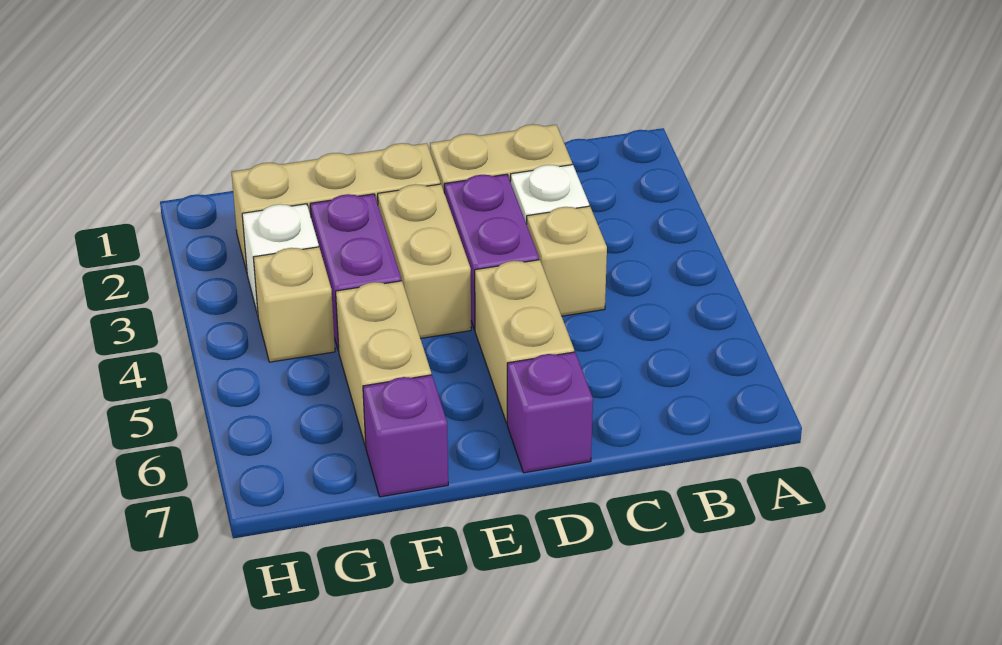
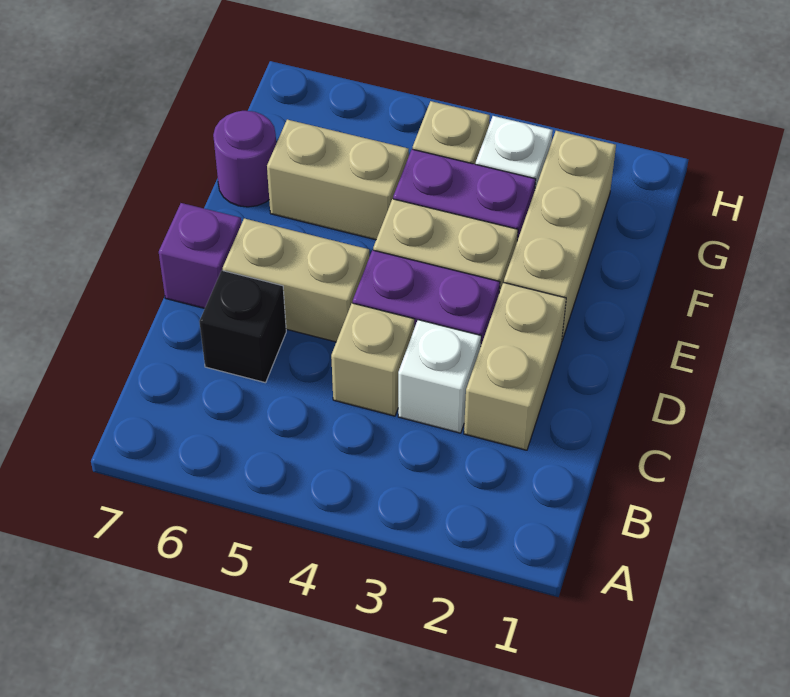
none -> black 1x1 brick [199,271,286,383]
purple 1x1 brick [363,375,448,497] -> purple 1x1 round brick [213,111,276,207]

